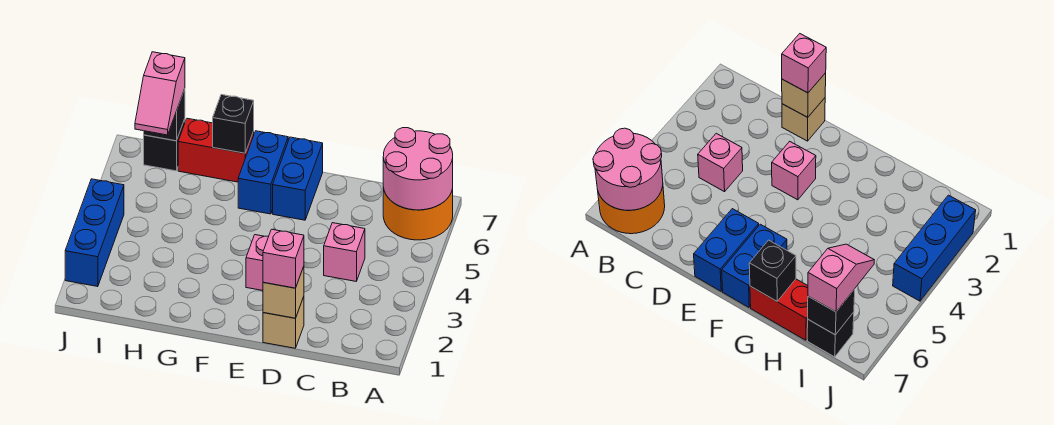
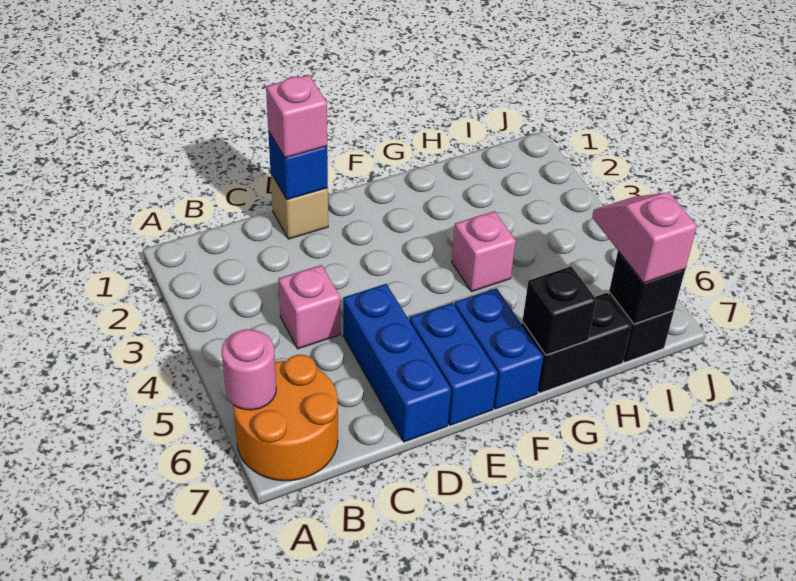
pink 2x2 round brick [383,128,453,210] -> pink 1x1 round brick [221,329,276,410]
tan 1x1 brick [263,267,304,318] -> blue 1x1 brick [268,131,328,200]
pink 1x1 brick [246,235,269,291] -> pink 1x1 brick moved to [452,211,516,292]
red 1x2 brick [178,118,254,182] -> black 1x2 brick [522,293,632,393]
blue 1x3 brick [65,179,124,287] -> blue 1x3 brick moved to [343,284,451,442]

